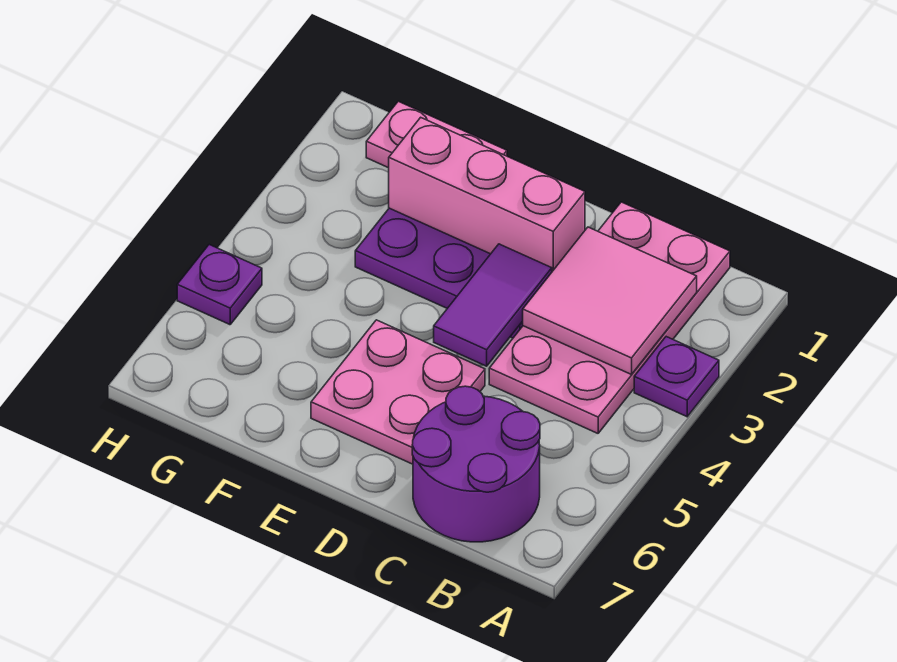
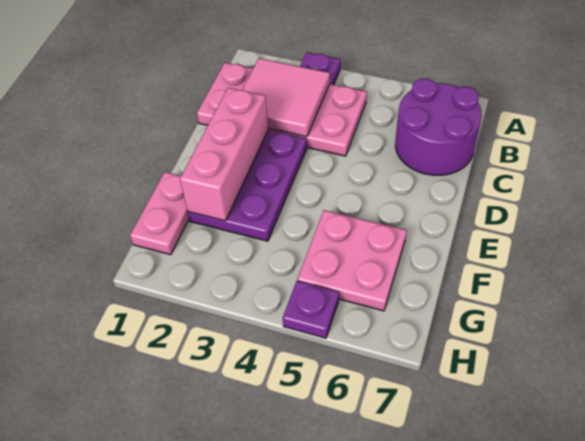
purple 1x2 tile [434,244,552,366] -> none
pink 2x2 plate [311,320,485,464] -> pink 2x2 plate moved to [297,210,407,311]

